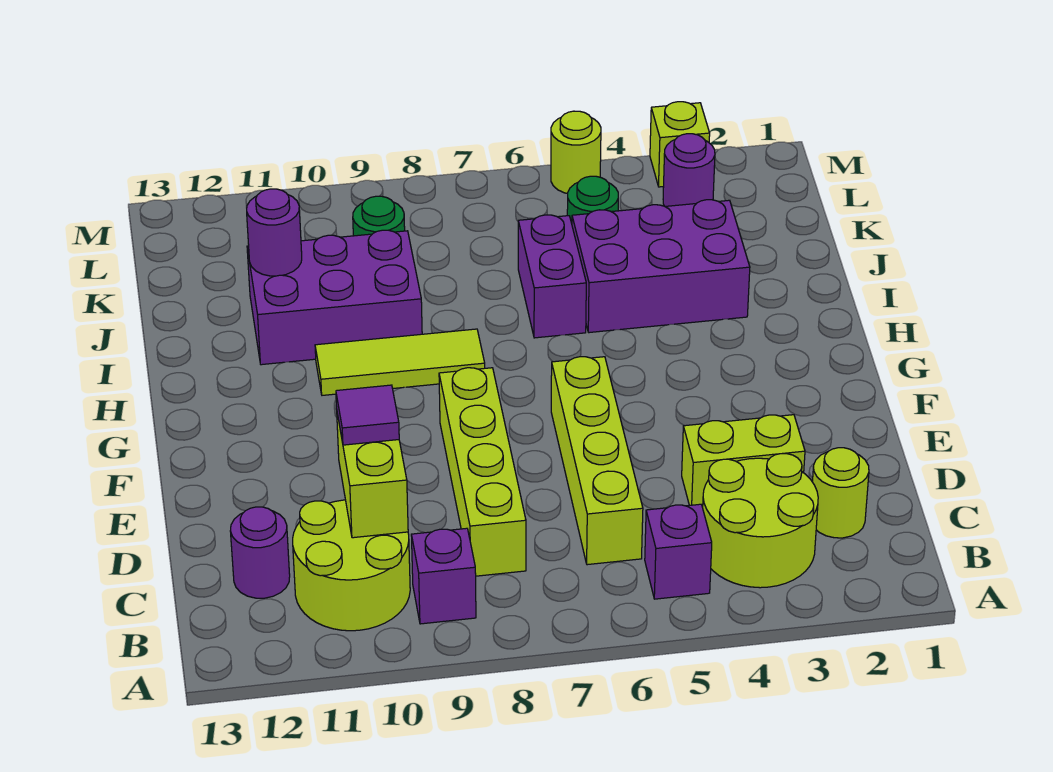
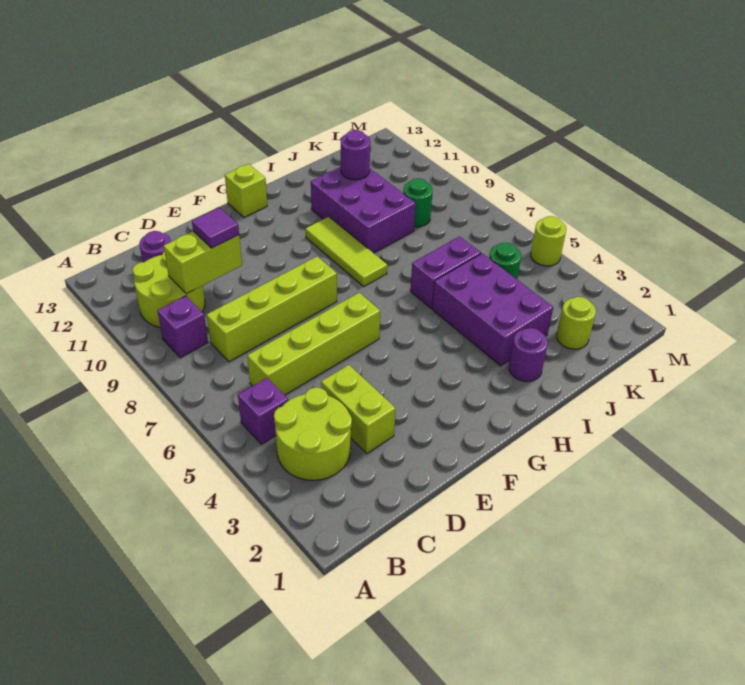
lime 1x1 round brick [813,448,869,538] -> lime 1x1 round brick moved to [557,297,596,349]
purple 1x1 round brick [663,134,715,206] -> purple 1x1 round brick moved to [509,328,548,381]
lime 1x1 brick [650,102,710,187] -> lime 1x1 brick moved to [225,164,267,217]

